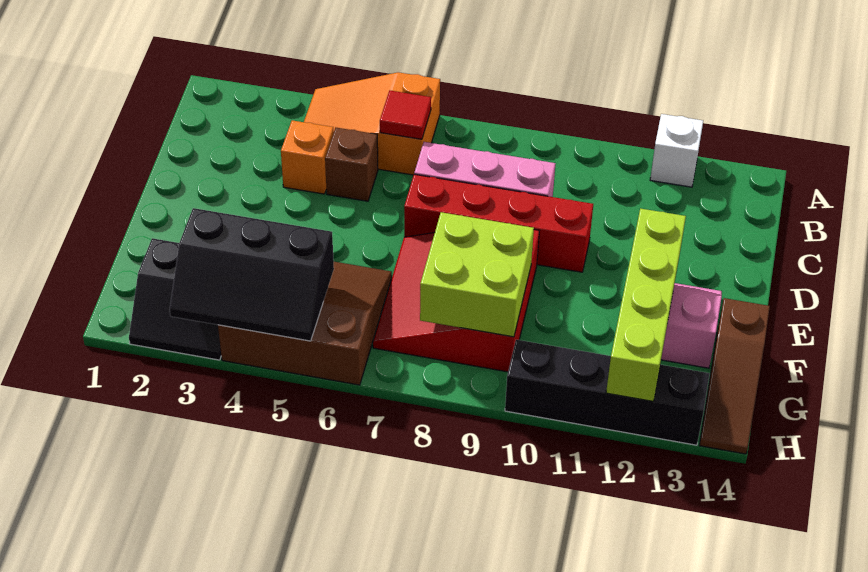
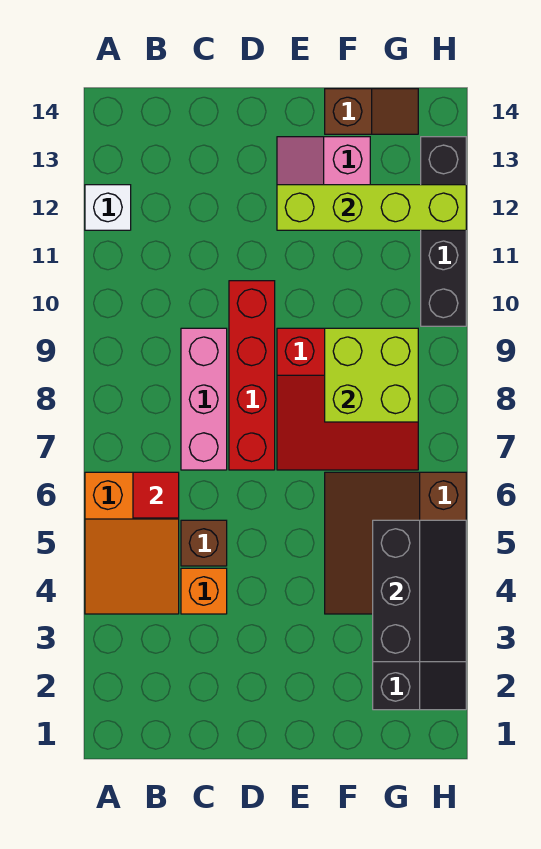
brown 1x3 slope [699,298,770,454] -> brown 1x2 slope [325,89,418,134]

